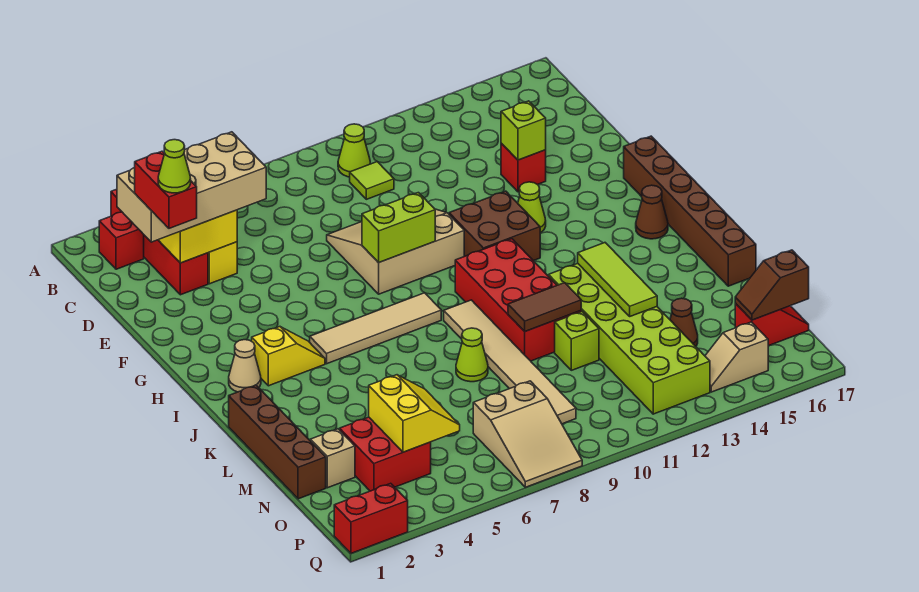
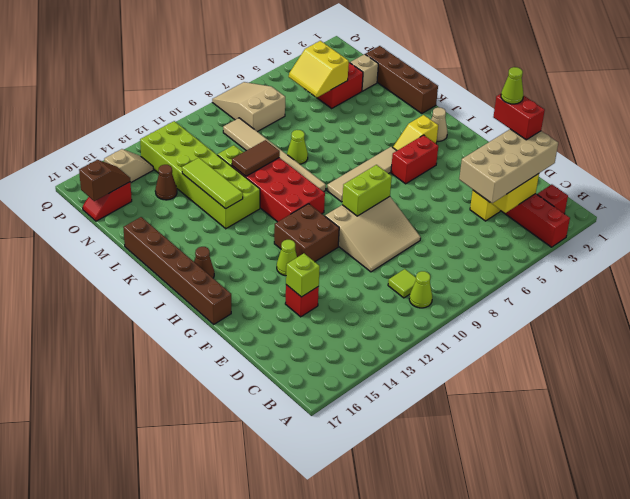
red 1x2 brick [334,483,408,553] -> red 1x2 brick moved to [391,135,438,184]

